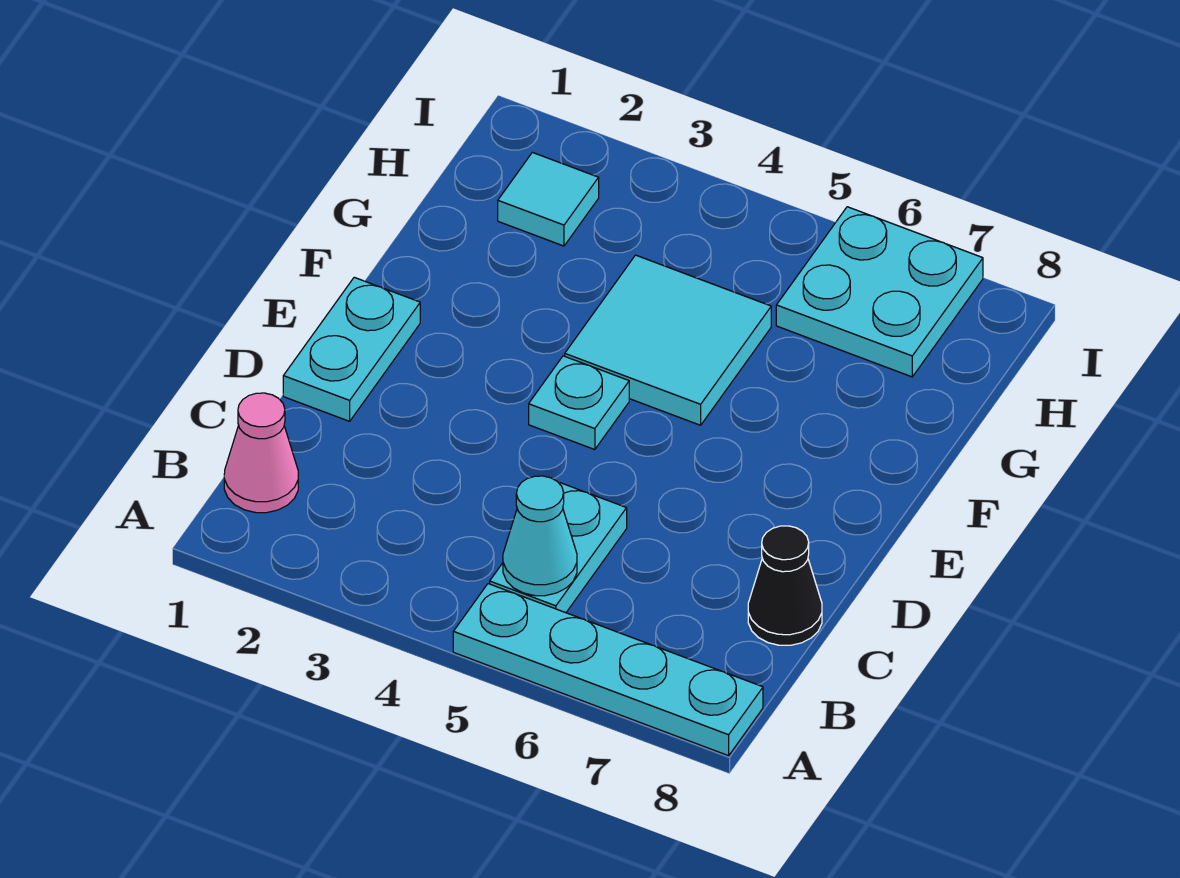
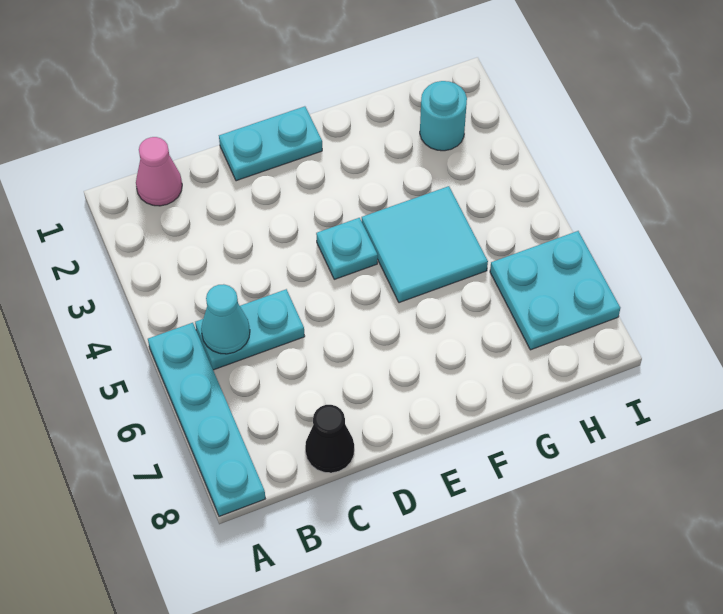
cyan 1x1 tile [498,152,599,246] -> cyan 1x1 round brick [420,81,467,151]

